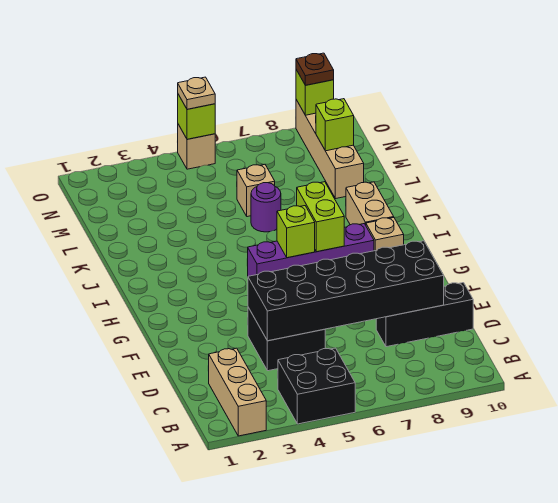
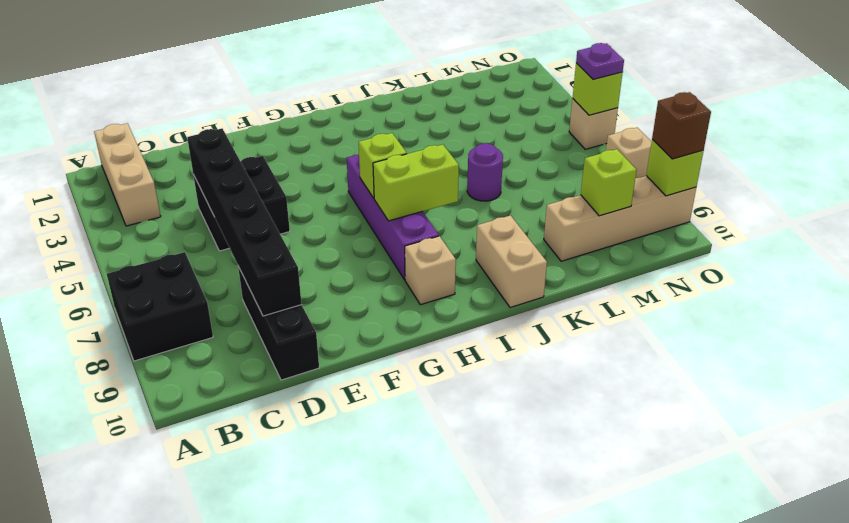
tan 1x3 brick [208,348,266,436] -> tan 1x3 brick turned to [94,123,161,226]
black 2x2 brick [278,348,355,424] -> black 2x2 brick moved to [107,252,213,361]
black 2x6 brick [248,241,444,341] -> black 1x6 brick [187,129,302,316]
tan 1x2 brick [346,182,394,225] -> tan 1x2 brick turned to [476,215,547,308]
tan 1x1 brick [237,164,275,217] -> tan 1x1 brick moved to [606,128,651,178]
tan 1x1 plate [178,77,215,109] -> purple 1x1 plate [576,43,624,80]
brown 1x1 plate [296,53,334,85] -> brown 1x1 brick [652,92,711,159]

